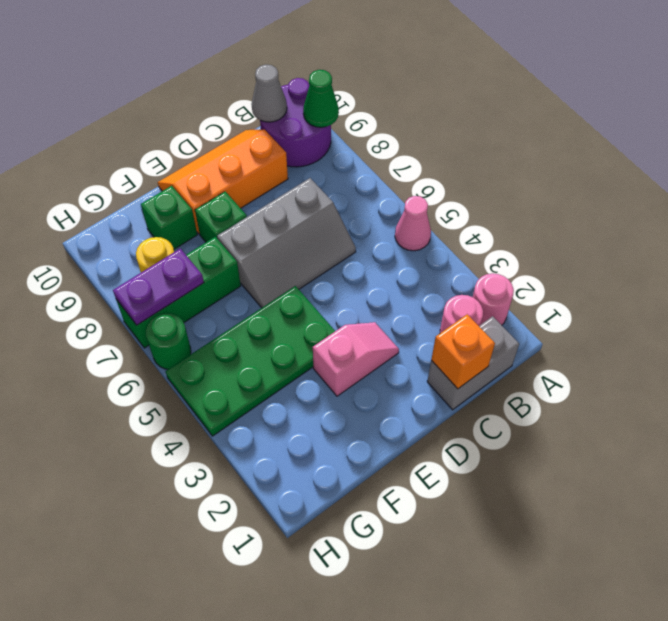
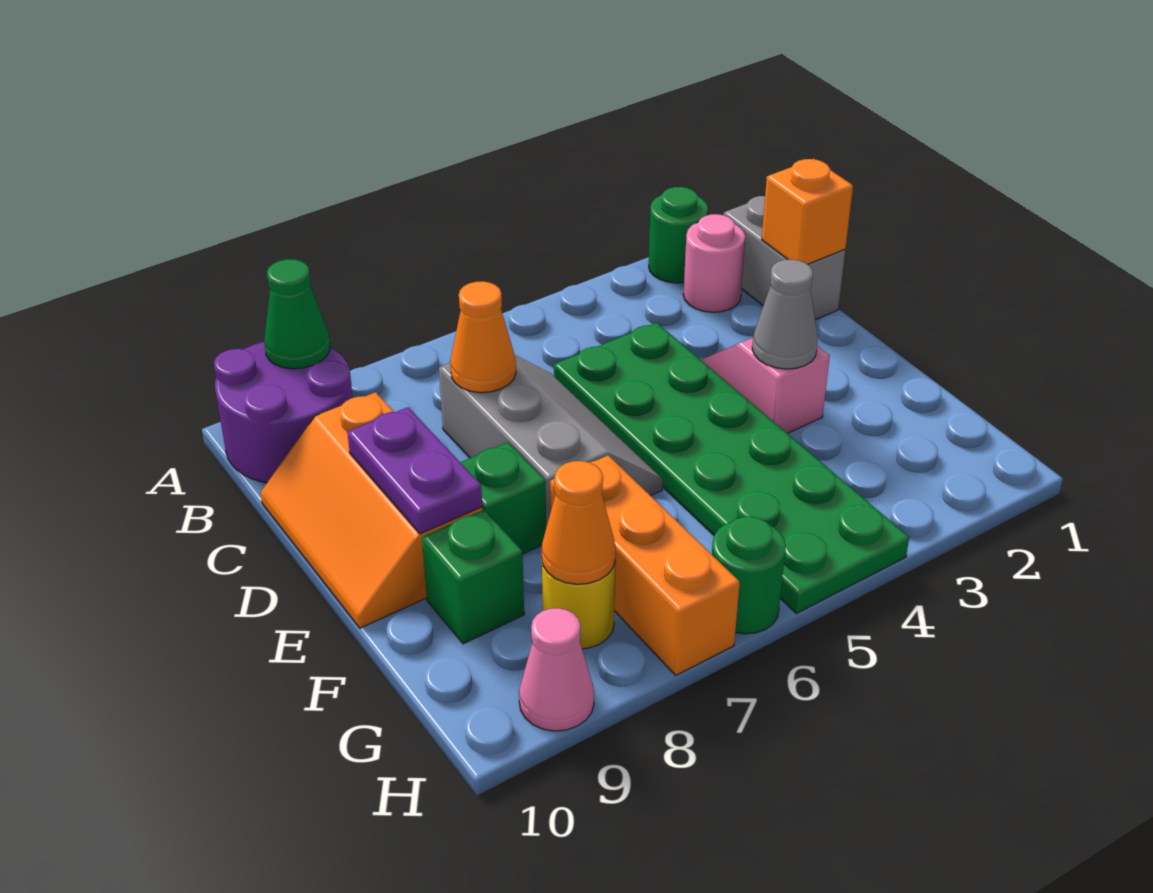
pink 1x1 round brick [473,273,514,325] -> green 1x1 round brick [649,187,708,283]
pink 1x1 cone [395,196,431,251] -> pink 1x1 cone moved to [519,608,594,731]
grey 1x1 cone [251,64,287,122] -> grey 1x1 cone moved to [752,259,818,369]
none -> orange 1x1 cone [450,281,516,393]
green 2x4 plate [166,286,335,436] -> green 2x6 plate [554,323,909,613]
green 1x3 brick [116,237,241,348] -> orange 1x3 brick [550,455,740,675]
purple 1x2 plate [113,249,204,325] -> purple 1x2 plate moved to [347,407,482,534]
none -> orange 1x1 cone [542,461,616,584]

